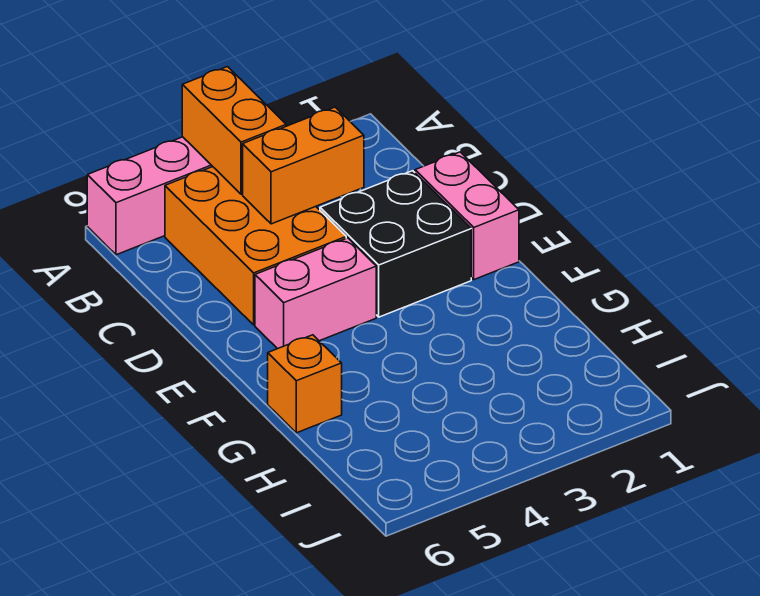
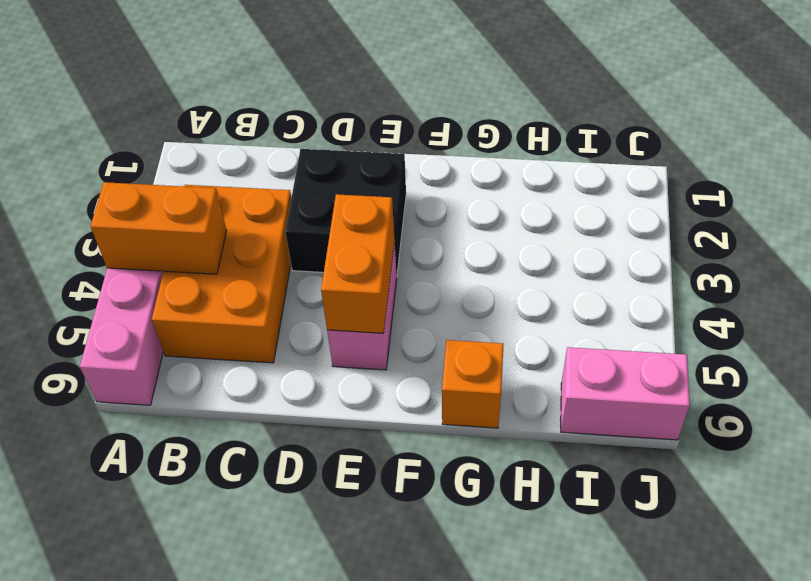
orange 2x3 brick [165,167,346,325] -> orange 2x3 brick turned to [152,185,291,363]
orange 1x2 brick [243,107,364,224] -> orange 1x2 brick moved to [321,194,394,333]
pink 1x2 brick [415,152,519,280] -> pink 1x2 brick moved to [561,347,690,440]

